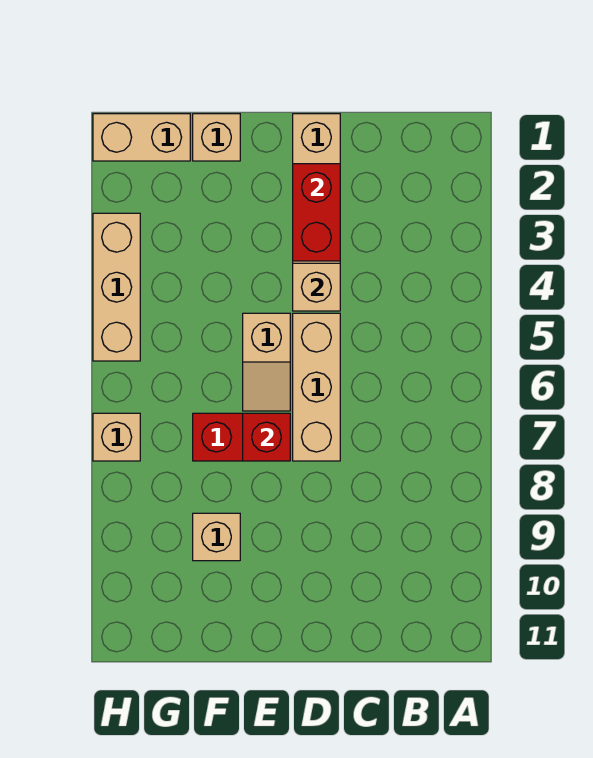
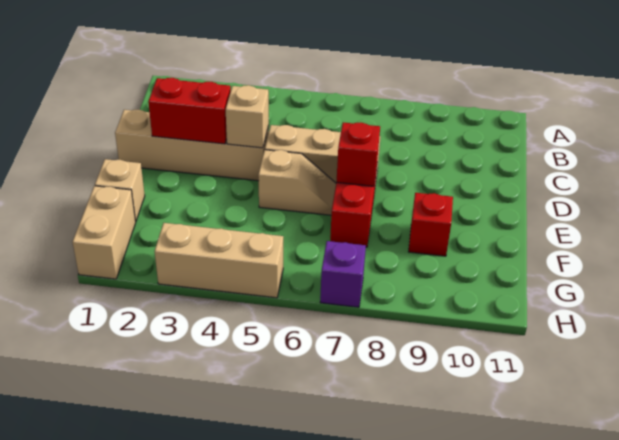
tan 1x1 brick [193,513,240,561] -> red 1x1 brick [409,193,453,256]
tan 1x1 brick [93,413,140,461] -> purple 1x1 brick [320,241,366,307]

